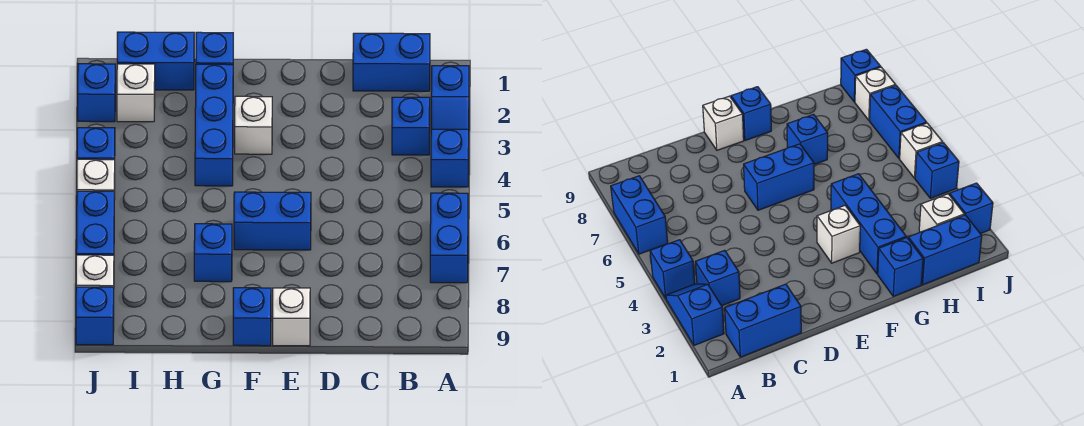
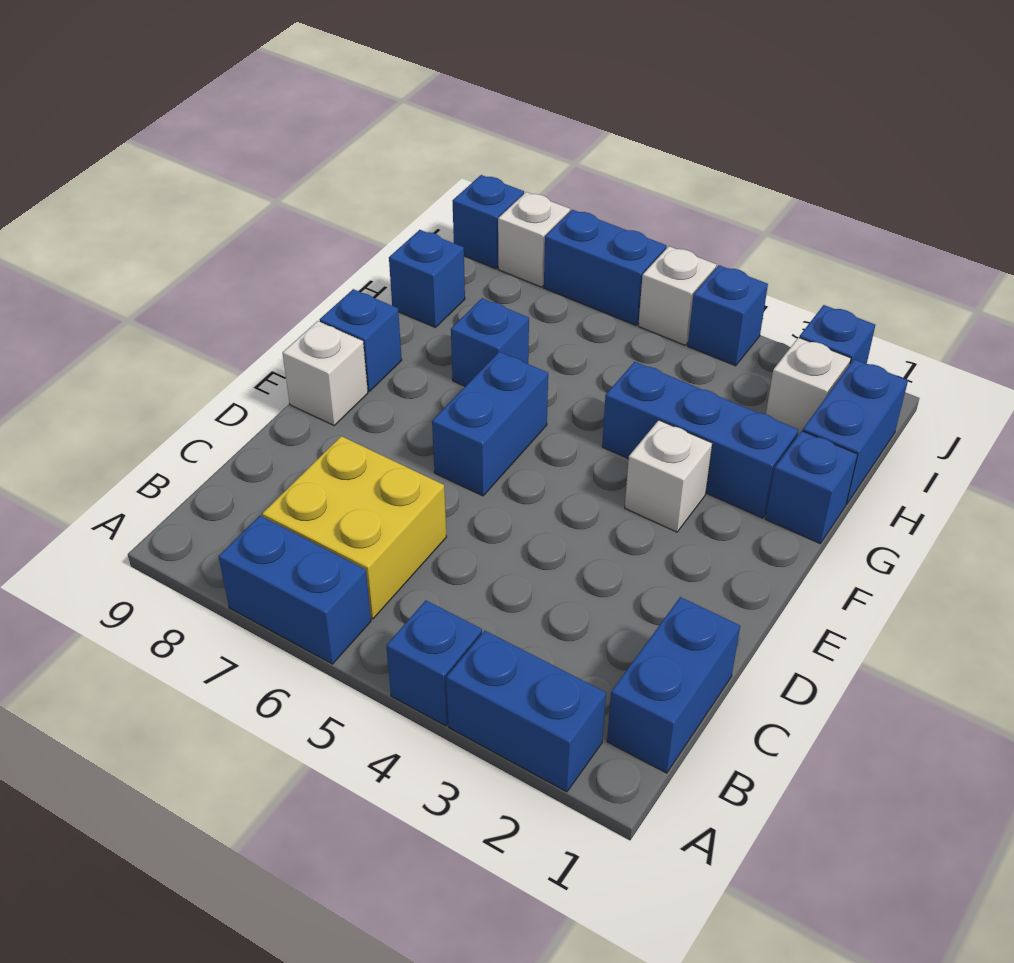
blue 1x2 slope [431,66,469,129] -> blue 1x2 brick [446,631,606,792]
blue 1x1 brick [392,97,430,155] -> blue 1x1 brick moved to [389,230,465,328]
none -> yellow 2x2 brick [262,436,447,619]

